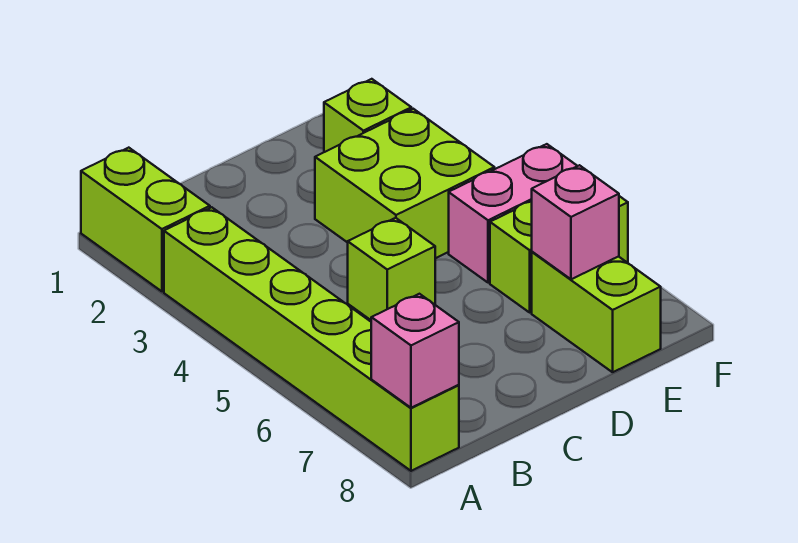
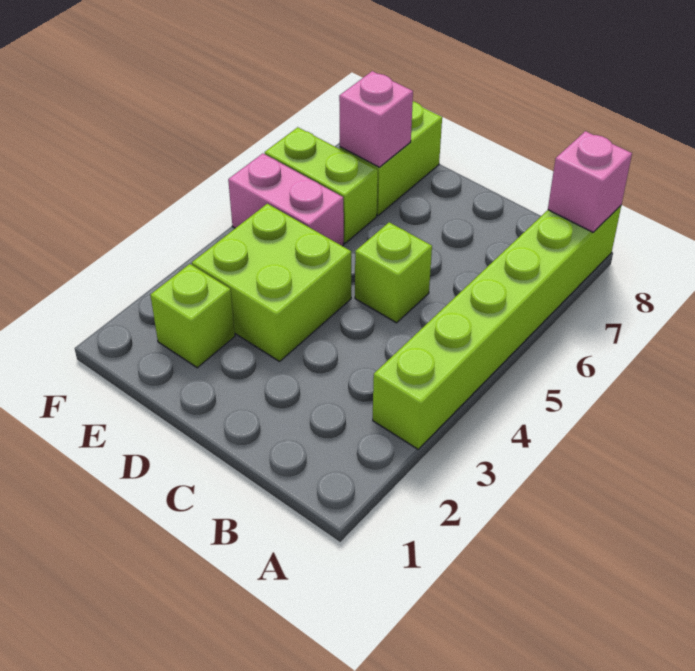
lime 1x2 brick [81,148,210,291] -> none

